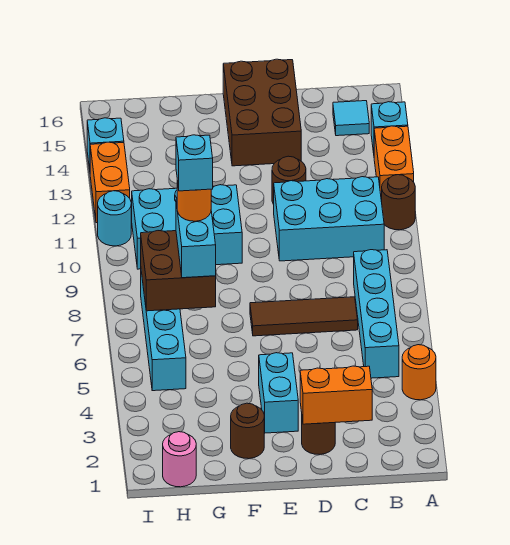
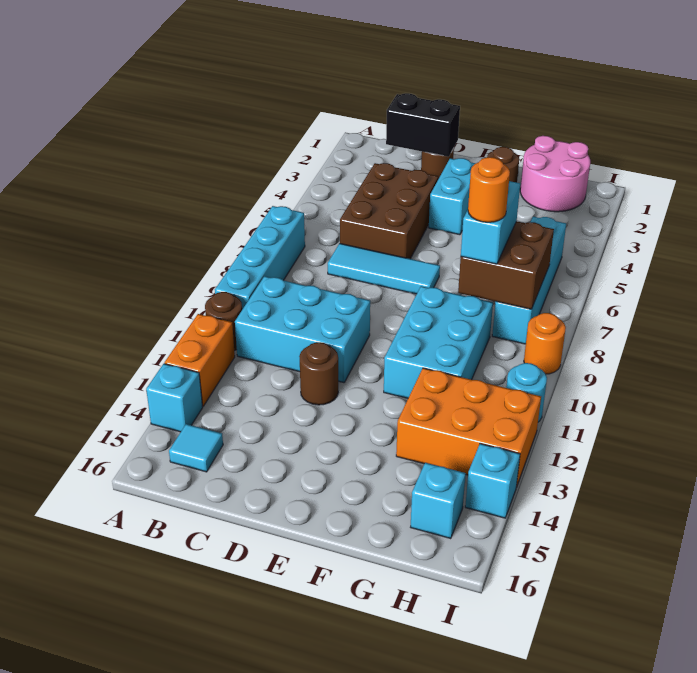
orange 1x1 round brick [402,345,436,400] -> orange 1x1 round brick moved to [524,313,566,374]
cyan 1x4 brick [354,250,399,378] -> cyan 1x4 brick moved to [215,206,305,310]
orange 1x2 brick [300,366,372,424] -> black 1x2 brick [386,93,460,157]
brown 1x3 tile [250,297,358,336] -> cyan 1x3 tile [328,243,440,294]
brown 2x3 brick [223,59,301,166] -> brown 2x3 brick moved to [340,163,438,259]
cyan 2x3 brick [132,185,242,269] -> cyan 2x3 brick turned to [384,286,493,398]
cyan 1x1 brick [176,135,213,191] -> cyan 1x1 brick moved to [411,463,466,539]
pink 1x1 round brick [163,432,196,487] -> pink 2x2 round brick [520,136,590,212]
orange 1x2 brick [90,142,130,223] -> orange 2x3 brick [396,368,541,487]

